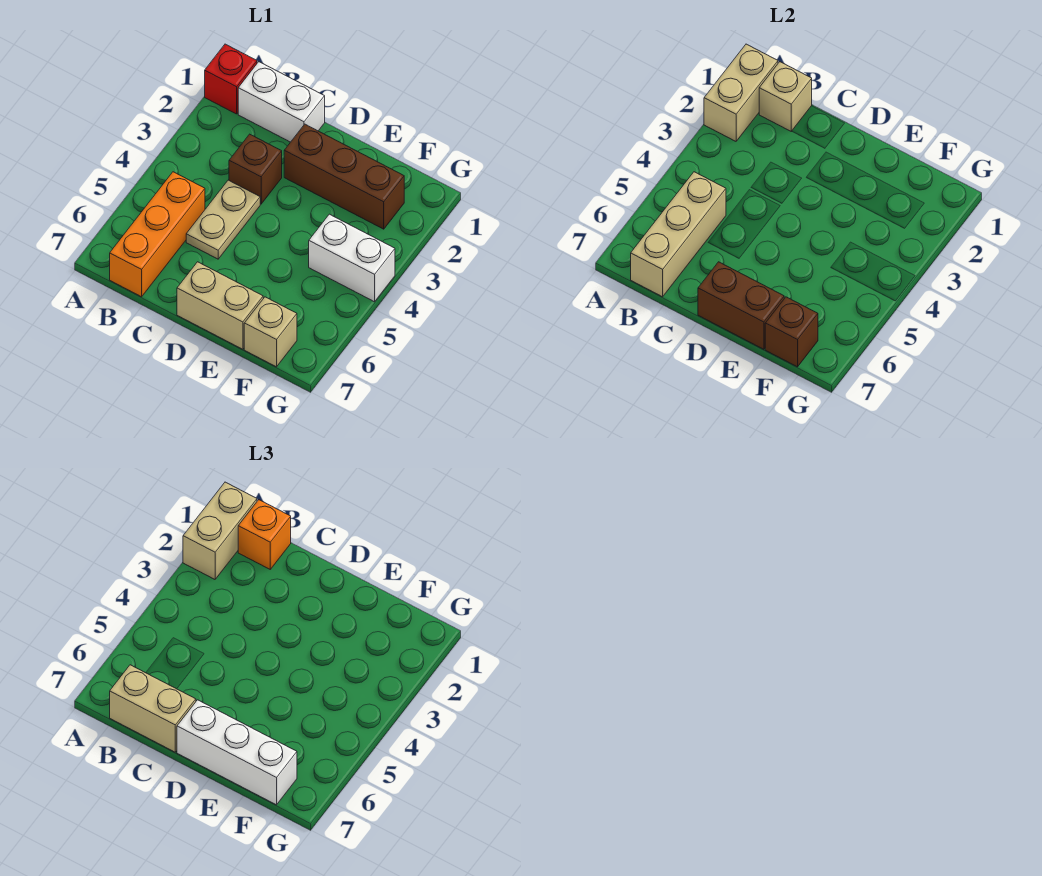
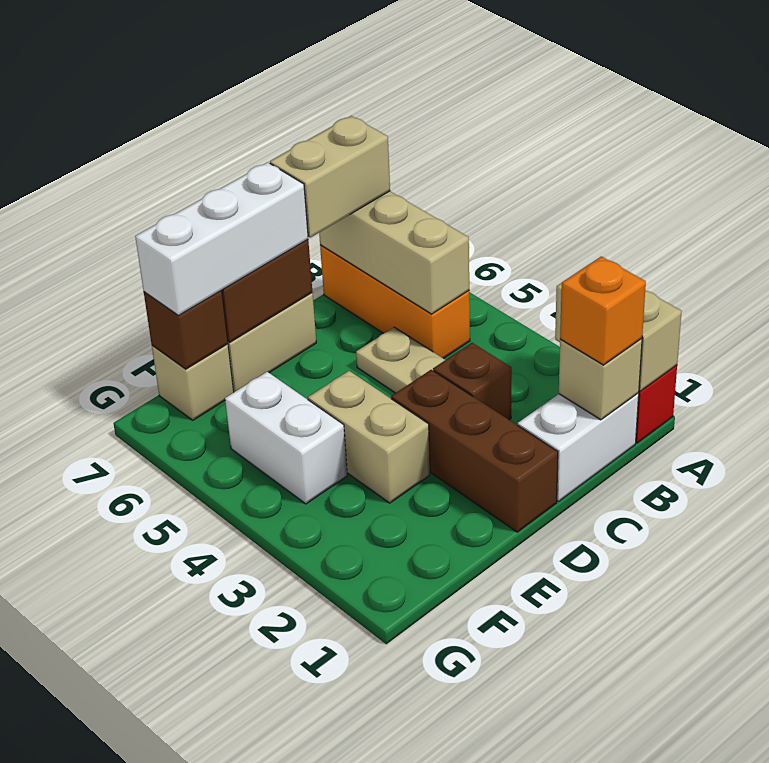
tan 1x2 brick [183,482,257,579] -> tan 1x2 brick moved to [308,371,430,503]
brown 1x3 brick [284,124,404,229] -> brown 1x3 brick turned to [391,370,558,532]
white 1x2 brick [309,214,395,302] -> white 1x2 brick turned to [225,372,347,504]

